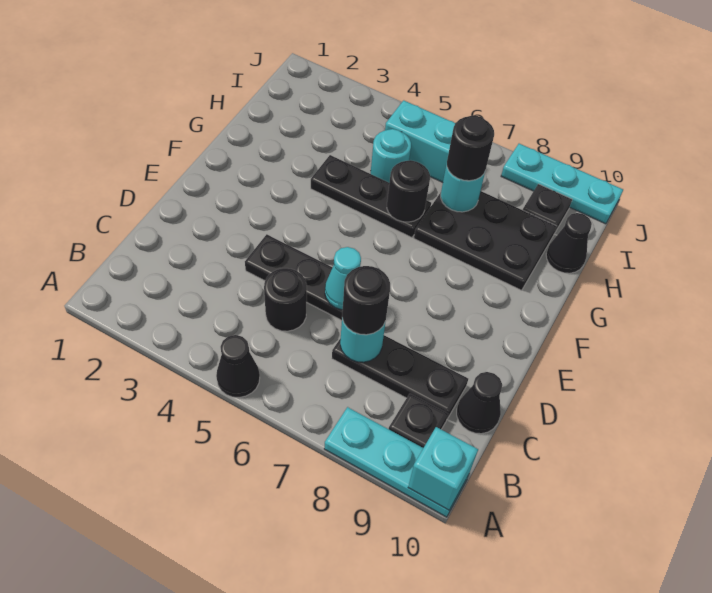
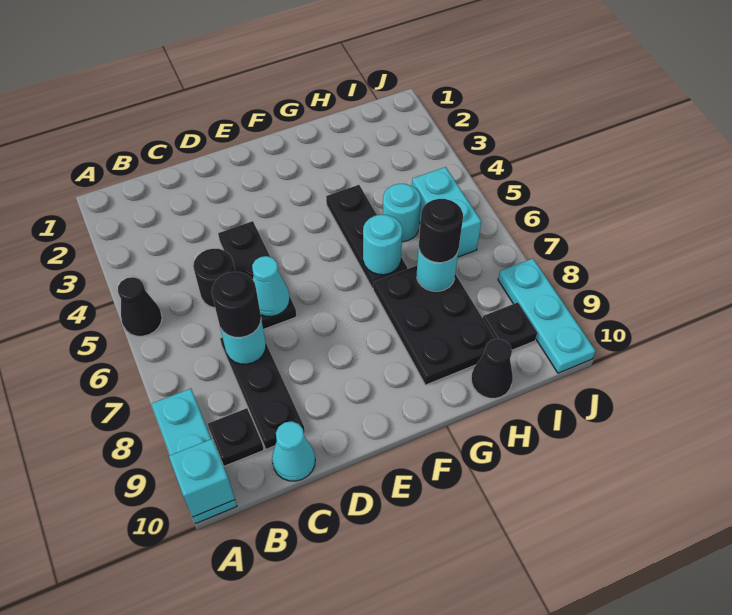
black 1x1 cone [457,372,502,434] -> cyan 1x1 cone [272,421,315,481]
black 1x1 round brick [387,160,430,222] -> cyan 1x1 round brick [363,215,402,275]

